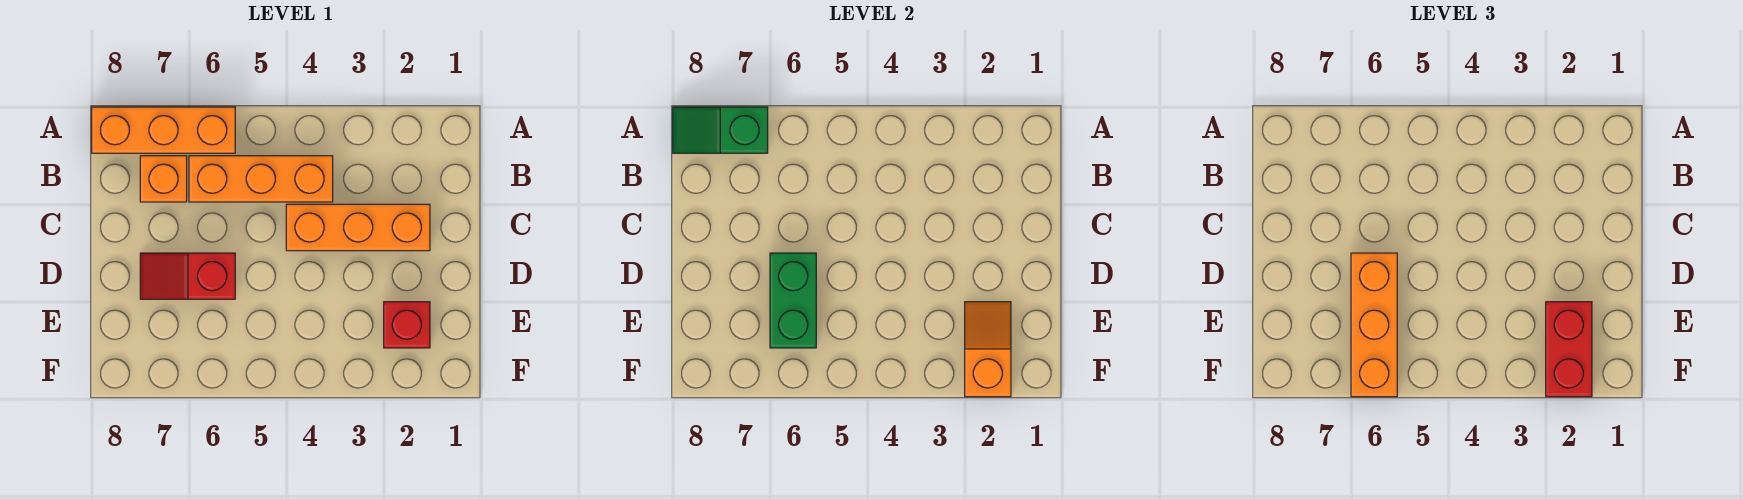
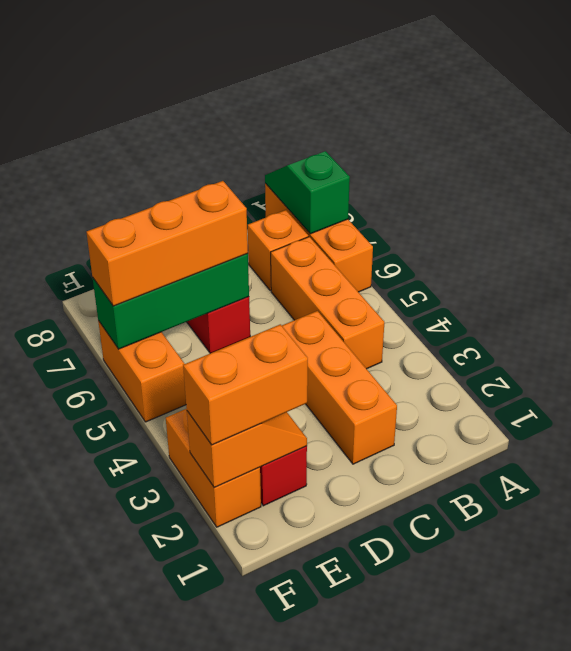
green 1x2 brick [770,253,816,348] -> green 1x3 brick [93,254,249,349]
red 1x2 brick [1546,302,1592,397] -> orange 1x2 brick [183,324,308,445]
none -> orange 1x2 brick [166,409,261,527]
none -> orange 1x2 brick [98,321,186,422]

